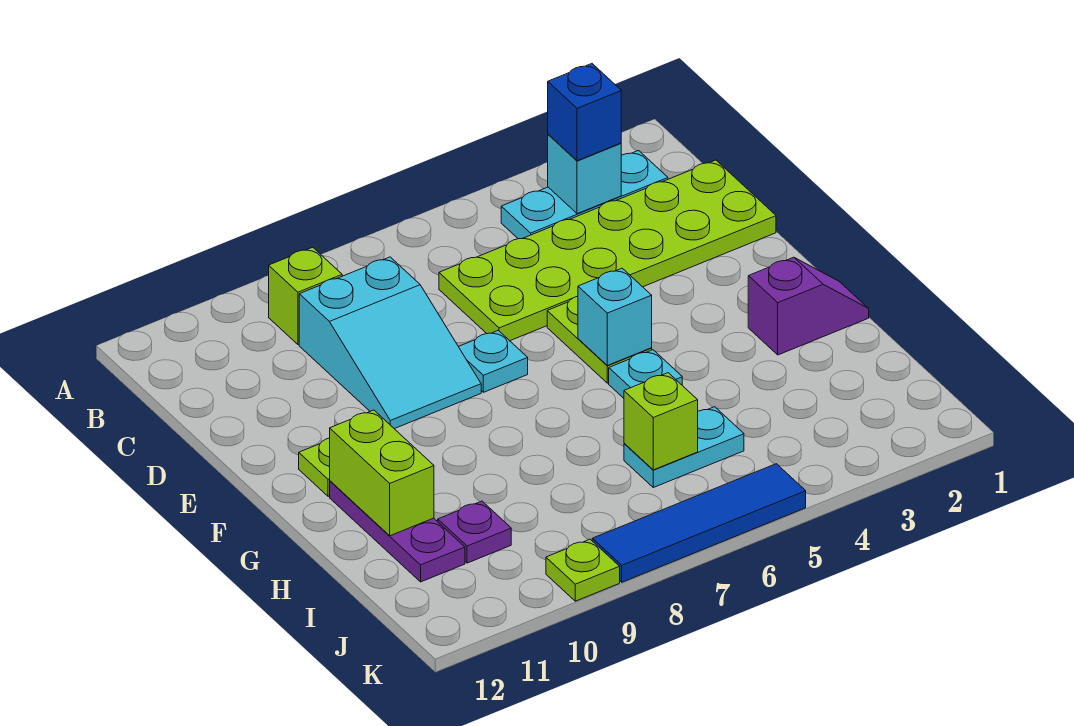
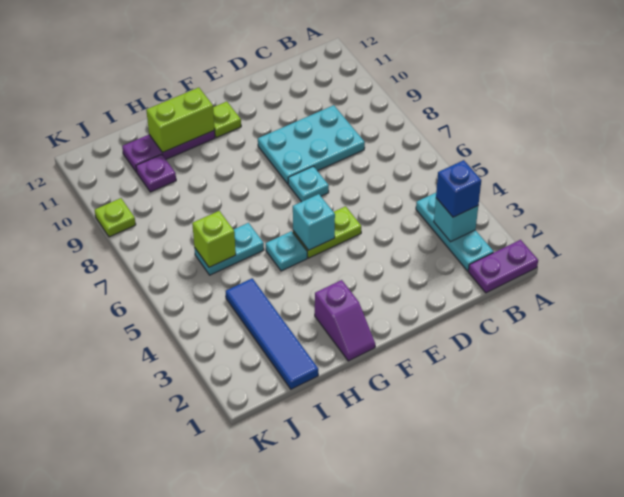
none -> purple 1x2 plate [468,240,538,293]
lime 1x1 brick [269,247,342,345] -> none
lime 2x6 plate [439,160,776,341] -> none
cyan 2x3 slope [299,257,481,429] -> cyan 2x3 plate [258,105,365,184]
cyan 1x2 plate [624,407,744,487] -> cyan 1x2 plate turned to [195,223,264,275]
blue 1x4 tile [592,464,806,582] -> blue 1x4 tile moved to [226,278,318,389]

